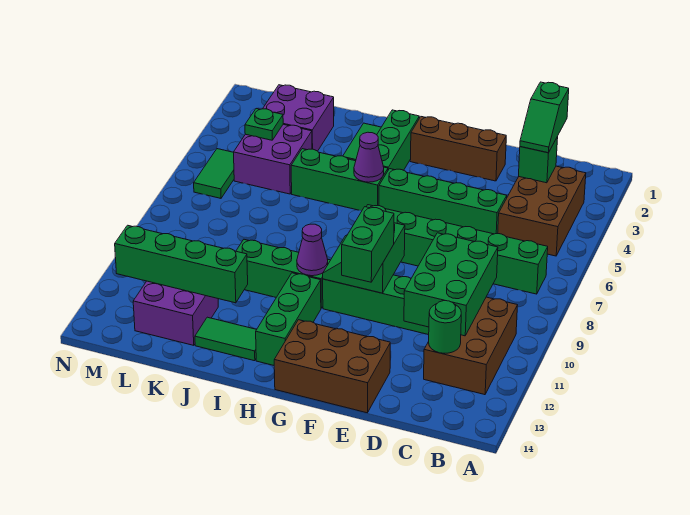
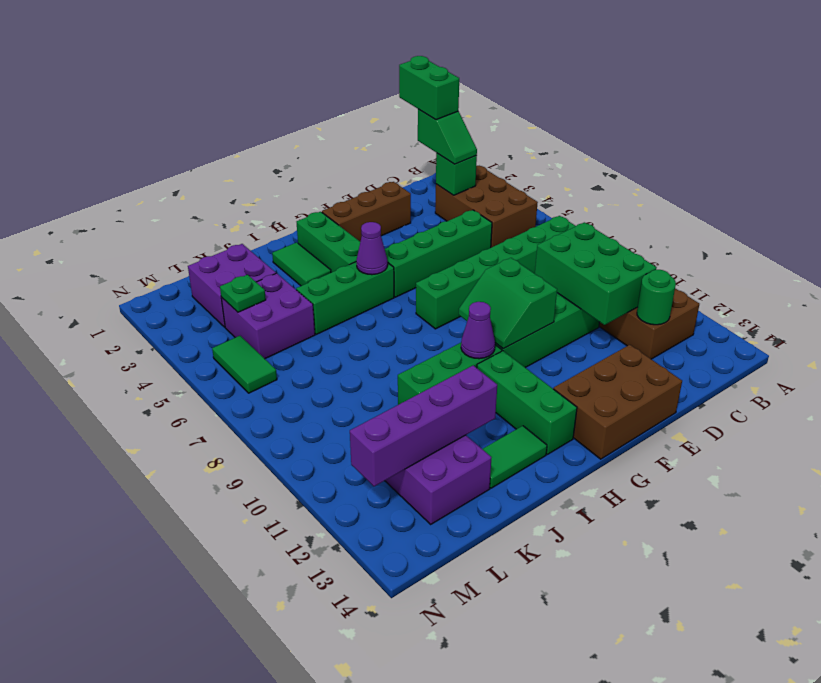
green 1x2 brick [342,207,394,282] -> green 1x2 brick moved to [399,56,459,120]
green 1x4 brick [115,225,248,303] -> purple 1x4 brick [350,366,497,487]

